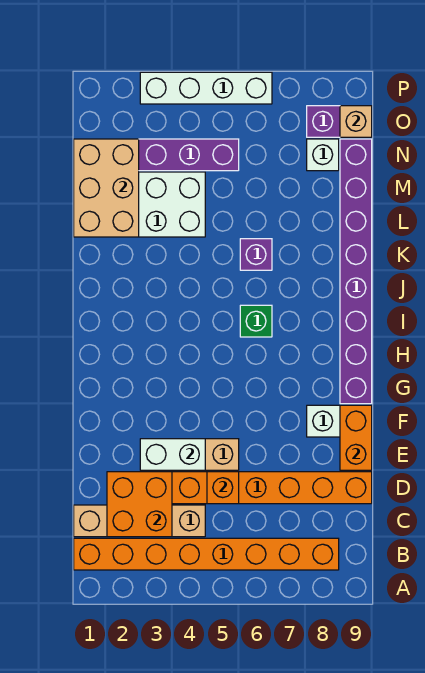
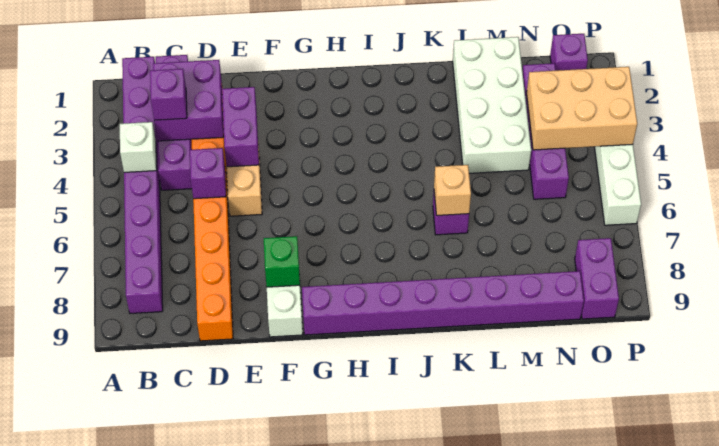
orange 1x8 brick [74,538,339,570] -> purple 1x8 brick [122,57,163,313]
tan 1x4 brick [74,505,205,537] -> purple 1x4 brick [156,55,192,190]
orange 2x2 brick [107,472,172,537] -> purple 2x2 brick [153,60,224,141]
none -> purple 1x1 brick [150,69,187,120]
orange 1x1 brick [207,472,239,504] -> purple 1x1 brick [190,148,226,199]
white 1x2 brick [140,439,205,470] -> purple 1x2 brick [222,87,259,167]
orange 1x2 brick [340,405,372,470] -> none
green 1x1 brick [240,305,272,337] -> green 1x1 brick moved to [264,236,300,287]
tan 2x3 brick [74,139,139,237] -> tan 2x3 brick moved to [527,67,637,150]
white 1x1 brick [307,139,339,171] -> white 1x1 brick moved to [120,122,157,172]
none -> purple 1x1 brick [550,34,588,71]
tan 1x1 brick [340,106,372,137] -> tan 1x1 brick moved to [434,165,471,215]

